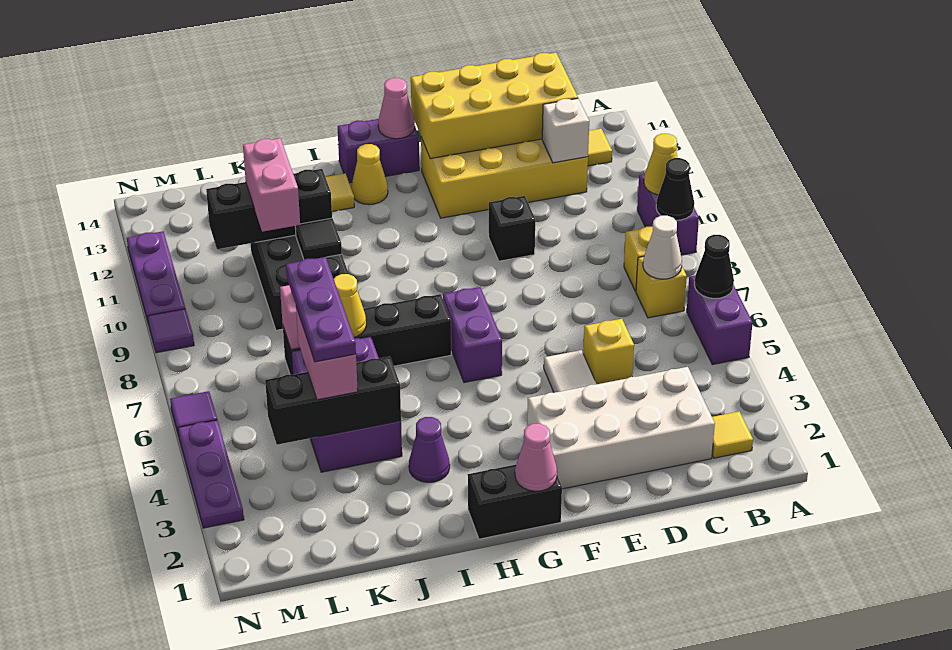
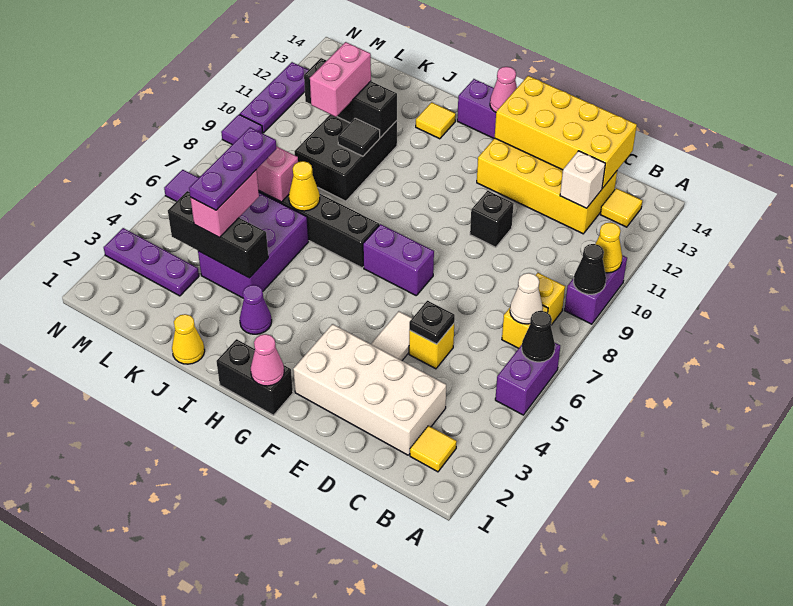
none -> black 1x1 plate [409,301,455,344]
purple 1x2 brick [443,287,502,383] -> purple 1x2 brick turned to [363,224,434,295]
yellow 1x1 cone [351,144,388,204] -> yellow 1x1 cone moved to [172,314,205,364]
purple 1x3 plate [178,420,244,528] -> purple 1x3 plate turned to [104,228,199,296]

